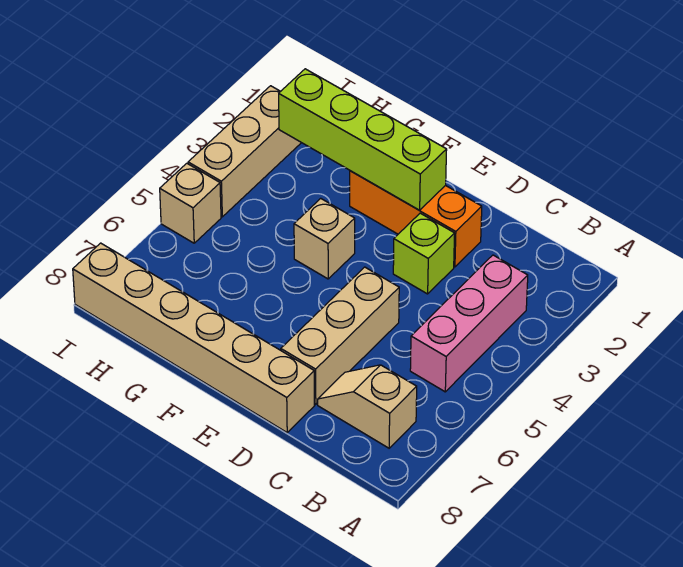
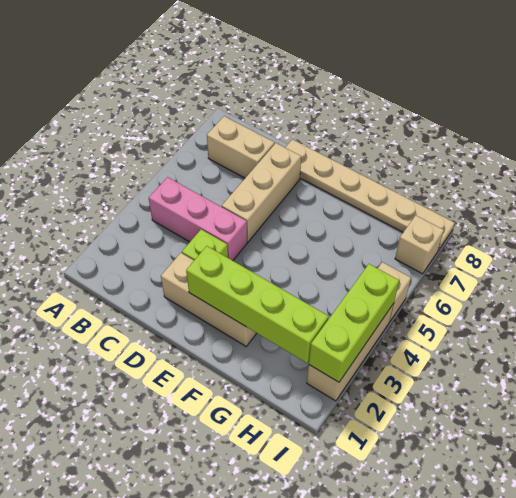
pink 1x3 brick [410,255,528,392] -> pink 1x3 brick turned to [149,177,247,261]
tan 1x2 slope [318,365,417,448] -> tan 1x2 brick [207,116,275,178]
orange 1x3 brick [350,171,482,267] -> tan 1x3 brick [161,253,257,346]
tan 1x6 brick [73,243,315,432] -> tan 1x6 plate [285,139,455,250]
tan 1x1 brick [294,198,355,279] -> tan 1x1 brick moved to [395,216,444,274]
none -> lime 1x3 brick [309,264,399,382]

